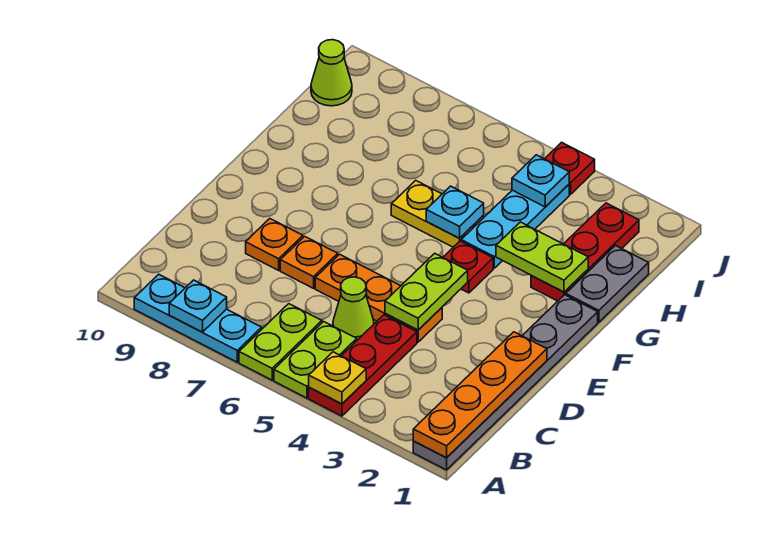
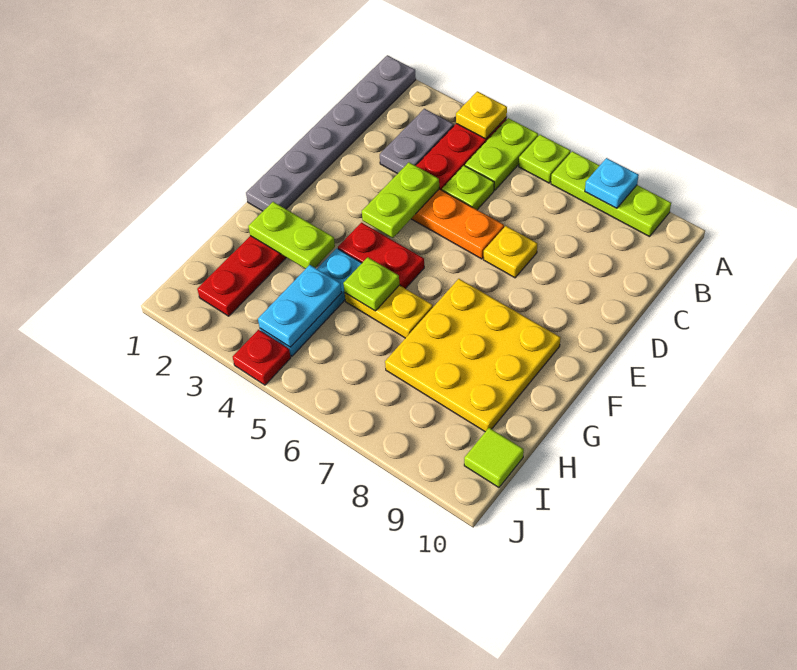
orange 1x4 plate [413,332,547,458] -> none
lime 1x2 plate [239,304,322,380] -> lime 1x1 plate [519,135,571,183]
cyan 1x3 plate [134,274,262,362] -> lime 1x3 plate [551,151,671,237]
lime 1x1 cone [333,277,374,340] -> lime 1x1 plate [442,166,494,210]
orange 1x1 plate [280,236,338,288] -> yellow 1x1 plate [483,226,538,278]
orange 1x1 plate [246,219,303,270] -> none
red 1x1 plate [443,241,493,293] -> red 1x2 plate [338,223,424,289]
none -> yellow 3x3 plate [385,279,561,432]
grey 1x2 plate [566,246,649,322] -> grey 1x2 plate moved to [380,109,454,174]
cyan 1x1 plate [426,186,484,238] -> lime 1x1 plate [343,257,399,311]
cyan 1x1 plate [512,155,569,207] -> cyan 1x2 plate [258,265,342,347]
lime 1x1 cone [311,40,352,106] -> lime 1x1 tile [464,428,524,487]

